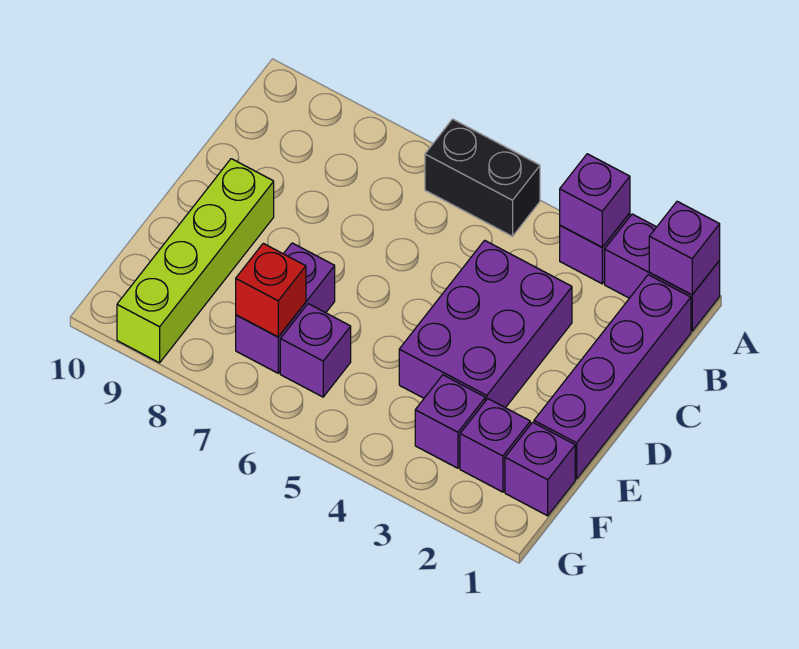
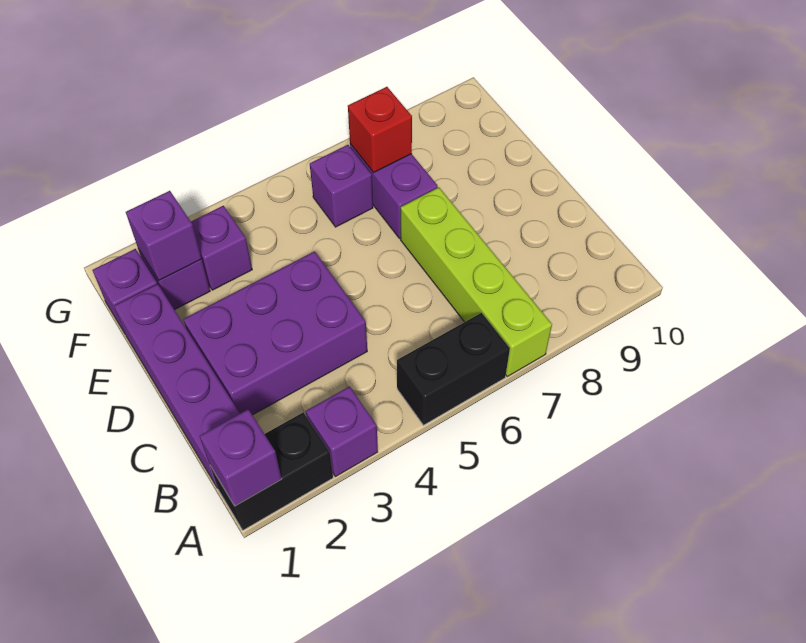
purple 1x2 brick [605,214,720,331] -> black 1x2 brick [210,412,333,530]
purple 1x1 brick [560,154,630,247] -> purple 1x1 brick moved to [126,191,202,280]
purple 2x3 brick [399,240,572,408] -> purple 2x3 brick turned to [183,252,367,415]
lime 1x4 brick [117,159,274,363] -> lime 1x4 brick moved to [401,187,552,376]

